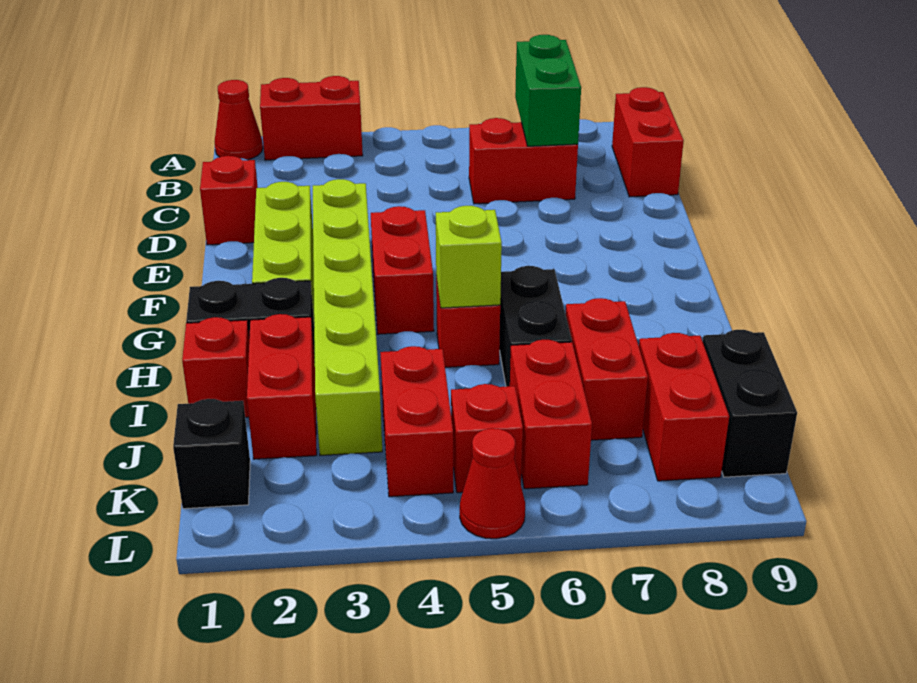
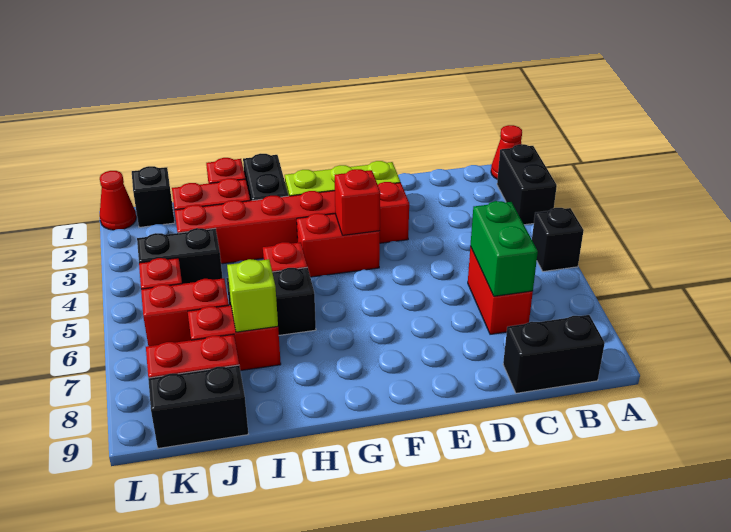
red 1x2 brick [260,76,363,160] -> black 1x2 brick [497,144,557,225]
none -> black 1x1 brick [532,208,584,272]
green 1x2 brick [515,35,581,146] -> green 1x2 brick turned to [470,201,538,296]
red 1x2 brick [612,87,684,197] -> black 1x2 brick [503,315,605,393]
red 1x1 brick [200,156,258,245] -> red 1x1 brick moved to [335,169,380,235]
lime 1x6 brick [313,179,382,455] -> red 1x6 brick [175,182,409,264]
lime 1x1 brick [436,206,502,308] -> lime 1x1 brick moved to [227,259,278,332]
red 1x2 brick [380,346,453,497] -> black 1x2 brick [137,228,223,284]
red 1x1 cone [460,428,525,539] -> red 1x1 cone moved to [100,171,136,230]

